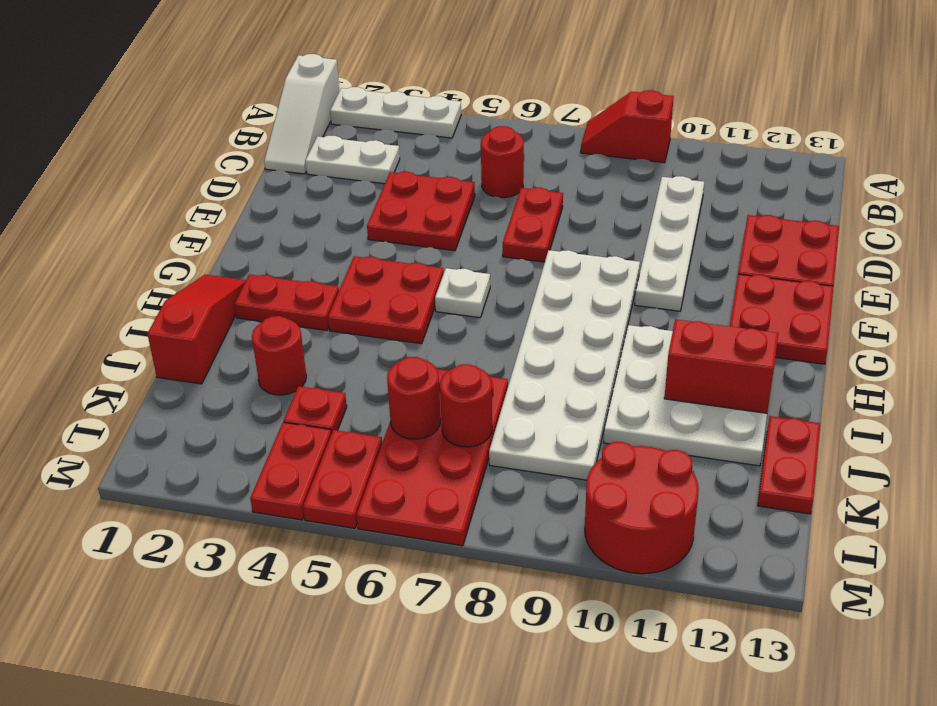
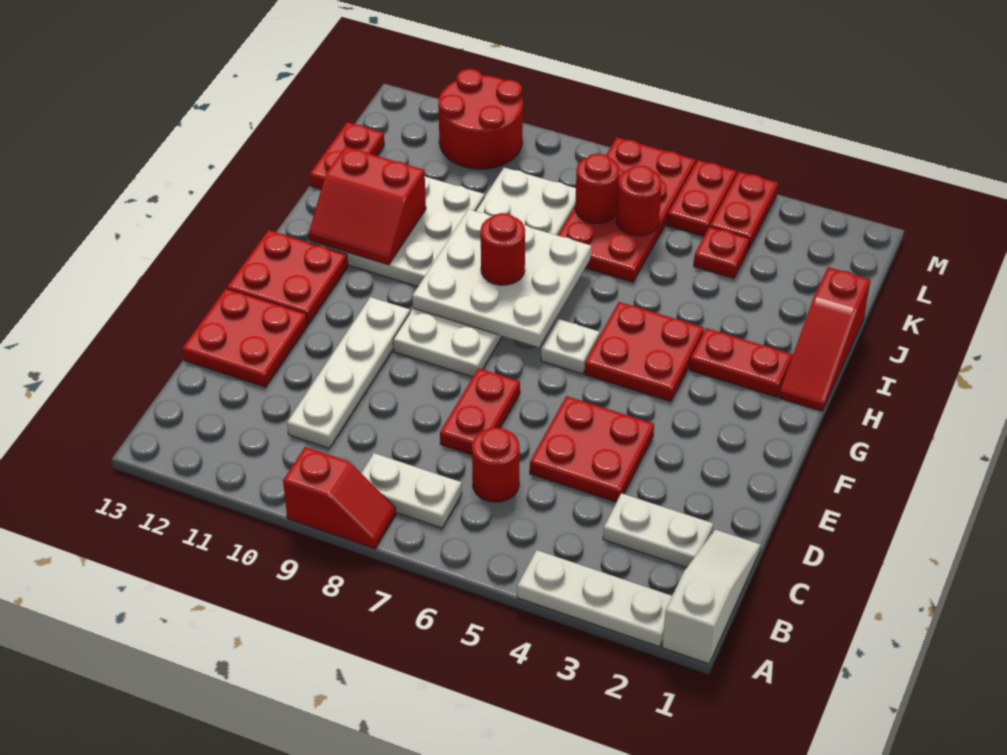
none -> white 1x2 plate [361,453,462,528]
none -> white 3x3 plate [412,209,591,347]
red 1x1 round brick [252,316,306,395] -> red 1x1 round brick moved to [481,213,525,285]

